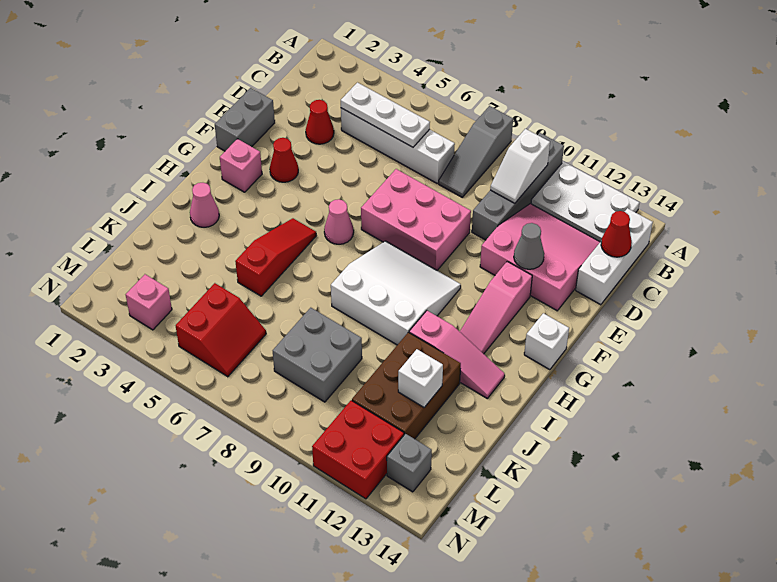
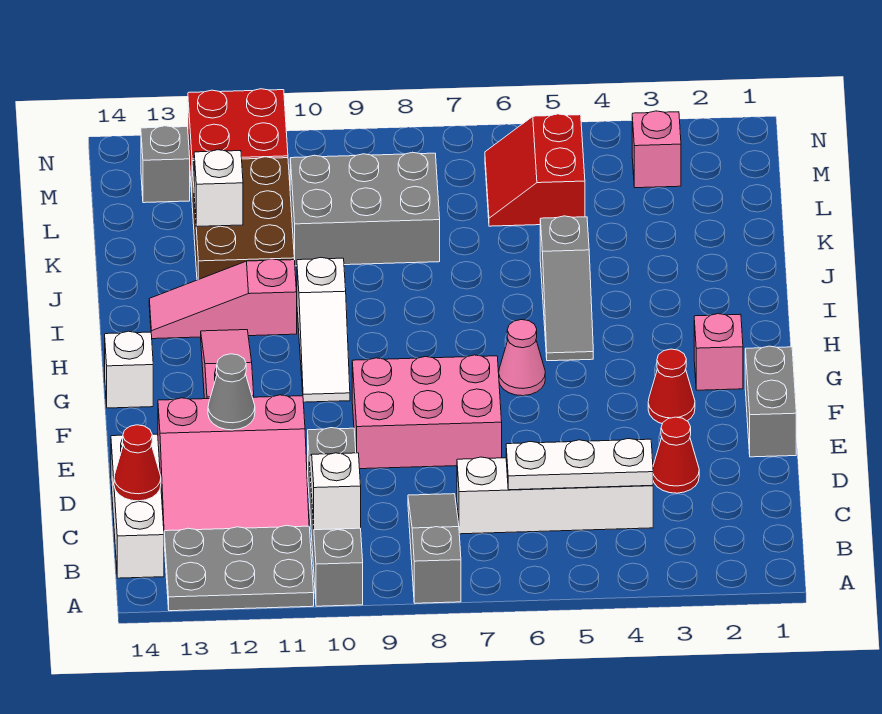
white 2x3 plate [531,162,639,242] -> grey 2x3 plate [164,525,314,611]
white 3x3 slope [331,241,461,345] -> white 1x3 slope [297,257,350,402]
red 1x3 slope [235,218,316,296] -> grey 1x3 slope [540,216,593,361]
pink 1x1 cone [190,183,219,227] -> none
grey 2x2 brick [273,308,362,402] -> grey 2x3 brick [290,152,440,266]

